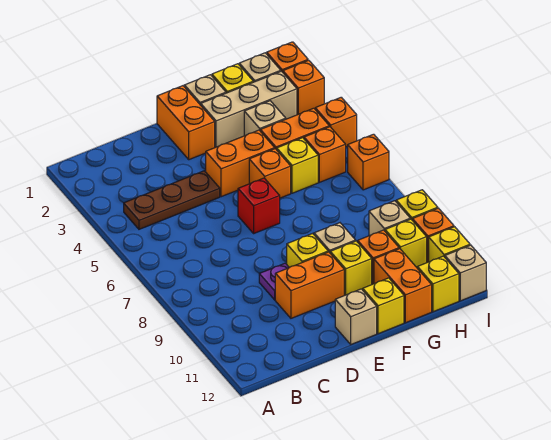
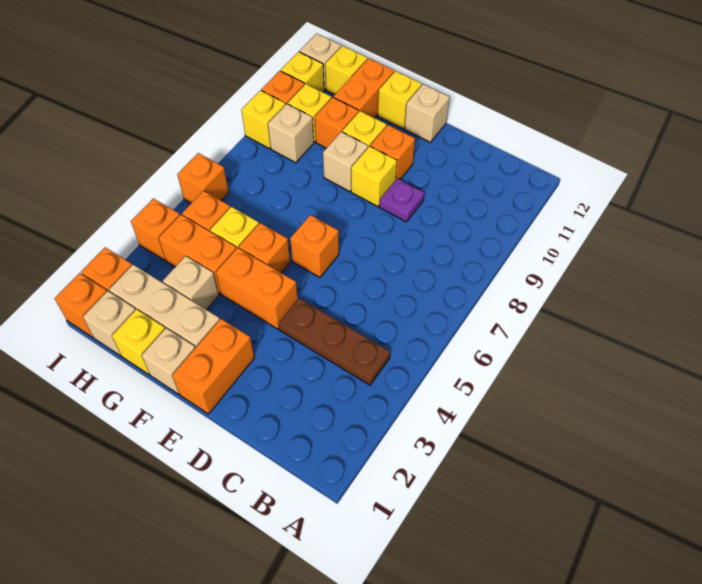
orange 1x2 brick [275,252,344,318] -> orange 1x1 brick [370,125,415,180]
red 1x1 brick [238,178,280,233] -> orange 1x1 brick [290,215,339,277]

